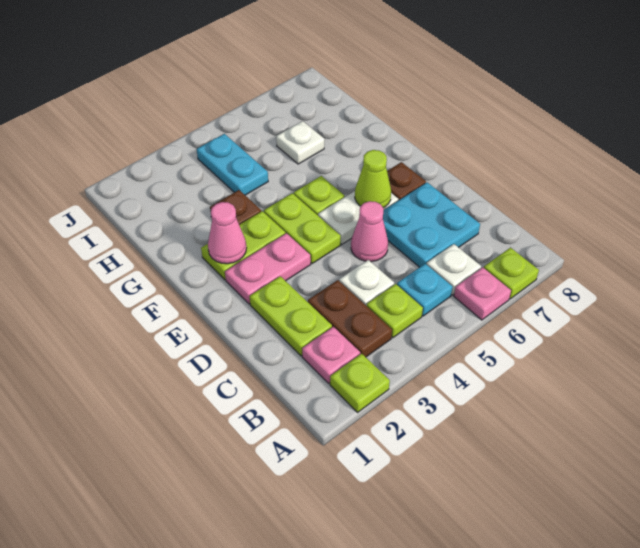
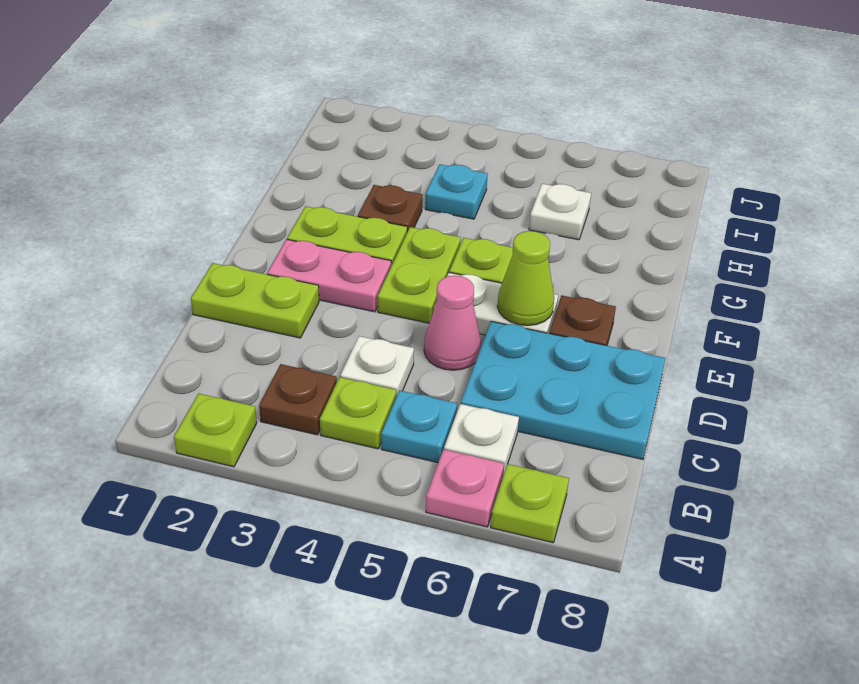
pink 1x1 plate [302,327,360,383] -> none
brown 1x2 plate [308,280,392,357] -> brown 1x1 plate [259,364,337,435]
lime 1x2 plate [250,276,332,356] -> lime 1x2 plate turned to [191,263,319,338]
cyan 2x2 plate [383,182,480,267] -> cyan 2x3 plate [461,321,665,459]
pink 1x1 cone [208,202,246,264] -> none
cyan 1x2 plate [197,134,268,195] -> cyan 1x1 plate [425,164,488,219]

